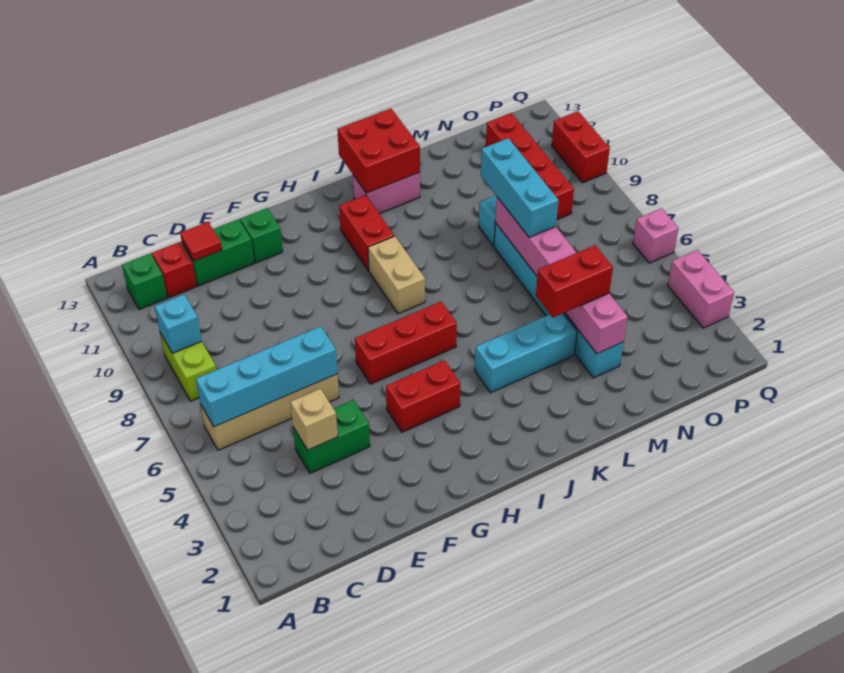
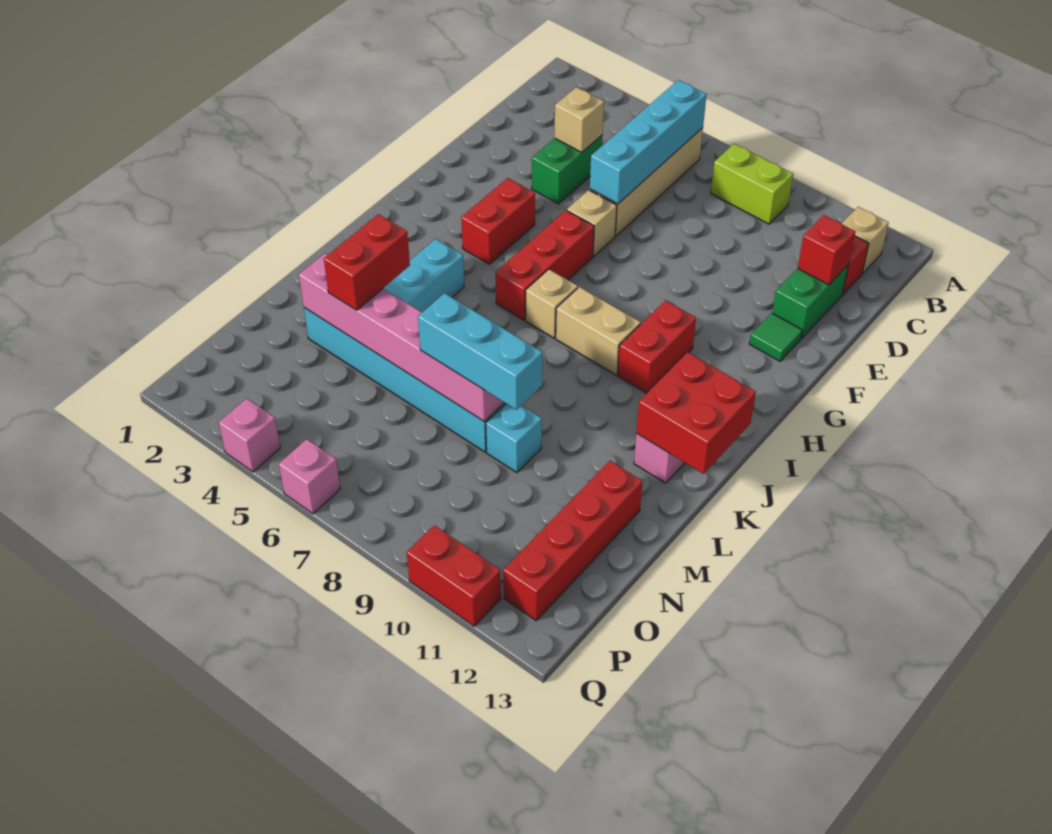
cyan 1x1 brick [155,294,202,353] -> none
green 1x1 brick [122,253,167,310] -> tan 1x1 brick [842,207,889,274]
red 1x1 tile [180,222,222,261] -> red 1x1 brick [798,215,855,285]
none -> tan 1x1 brick [567,190,617,256]
green 1x1 brick [240,208,283,263] -> green 1x1 tile [749,313,802,361]
none -> tan 1x1 brick [526,269,578,338]
red 1x2 brick [339,195,394,271] -> red 1x2 brick turned to [618,300,696,393]
red 1x4 brick [486,113,574,219] -> red 1x4 brick turned to [503,461,642,620]
pink 1x2 brick [668,250,734,328] -> pink 1x1 brick [219,399,280,472]

